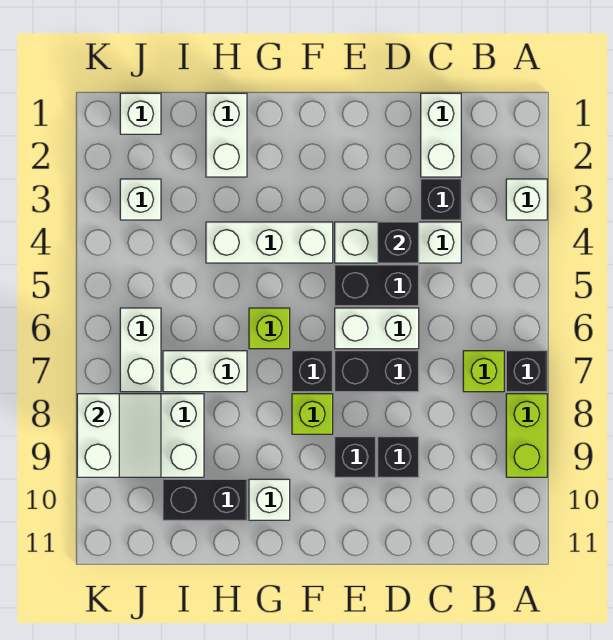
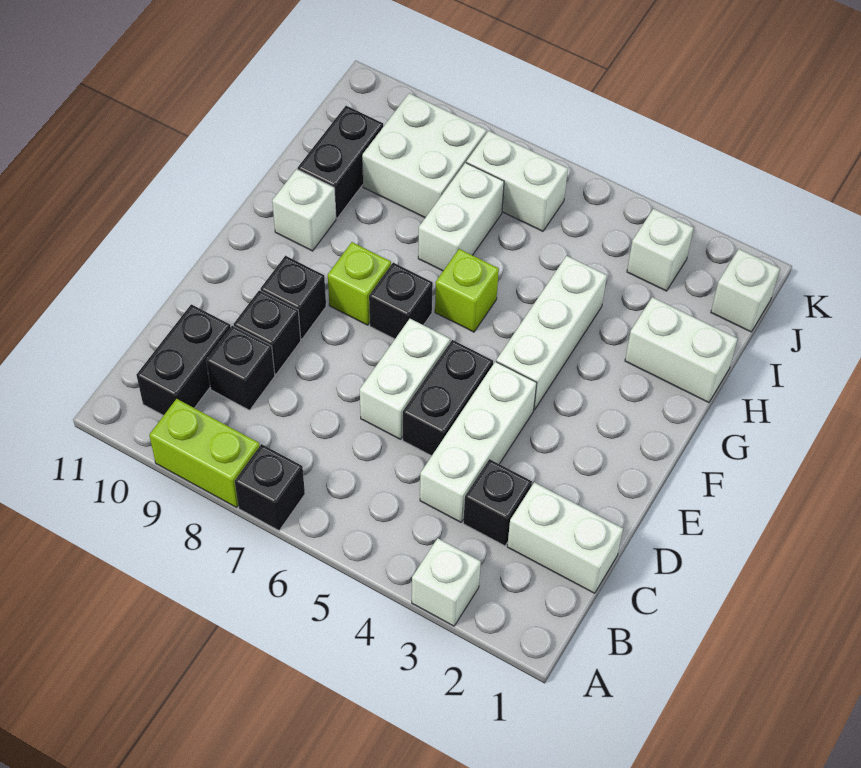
lime 1x1 brick [463,351,504,392] -> none
black 1x1 brick [378,222,419,263] -> black 1x1 brick moved to [206,326,275,410]
black 1x2 brick [335,351,419,392] -> black 1x2 brick moved to [136,304,231,415]
white 2x2 slope [77,394,161,477] -> none

